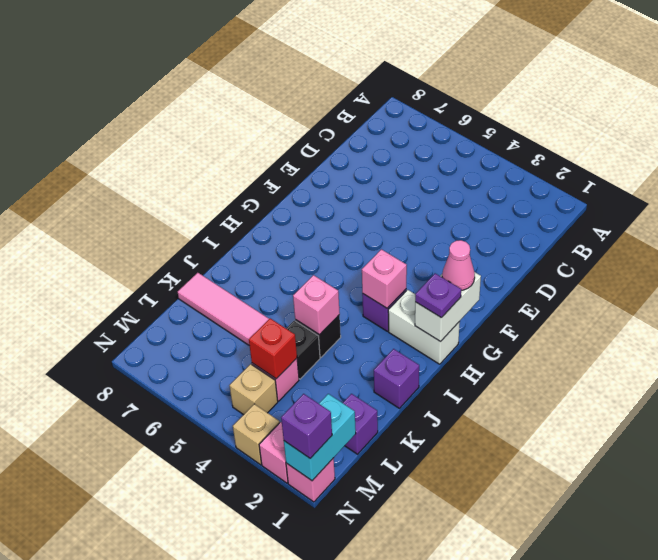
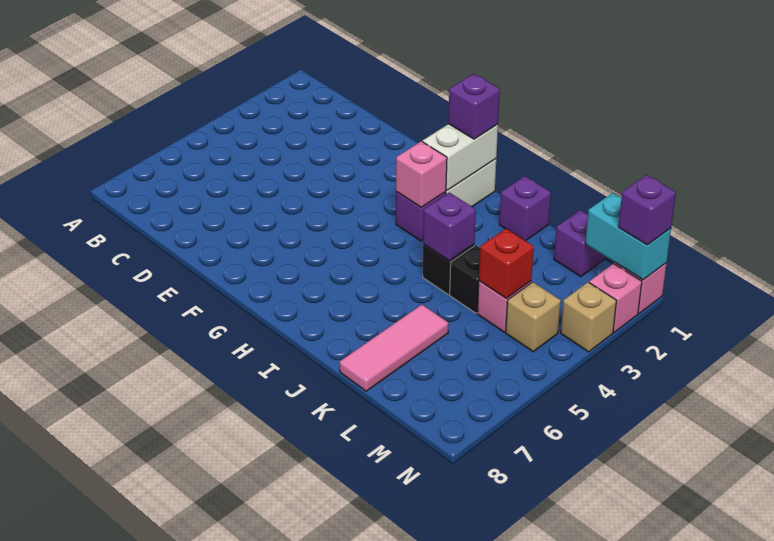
white 1x2 brick [415,272,481,342] -> white 1x2 brick turned to [423,124,498,190]
pink 1x1 cone [442,240,475,290] -> none
purple 1x1 plate [415,273,461,318] -> purple 1x1 brick [448,74,500,139]
pink 1x1 brick [293,275,340,335] -> purple 1x1 brick [423,192,476,261]

